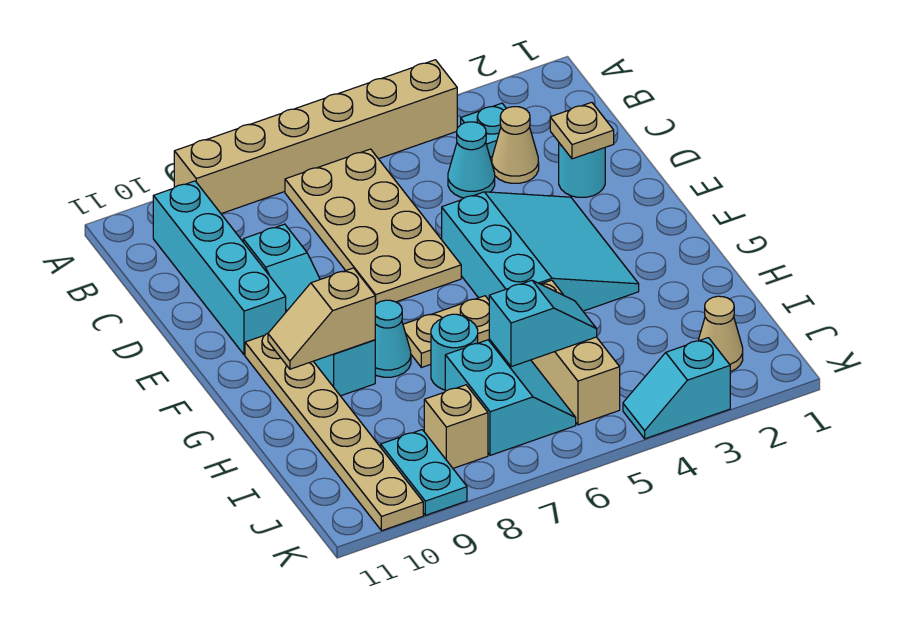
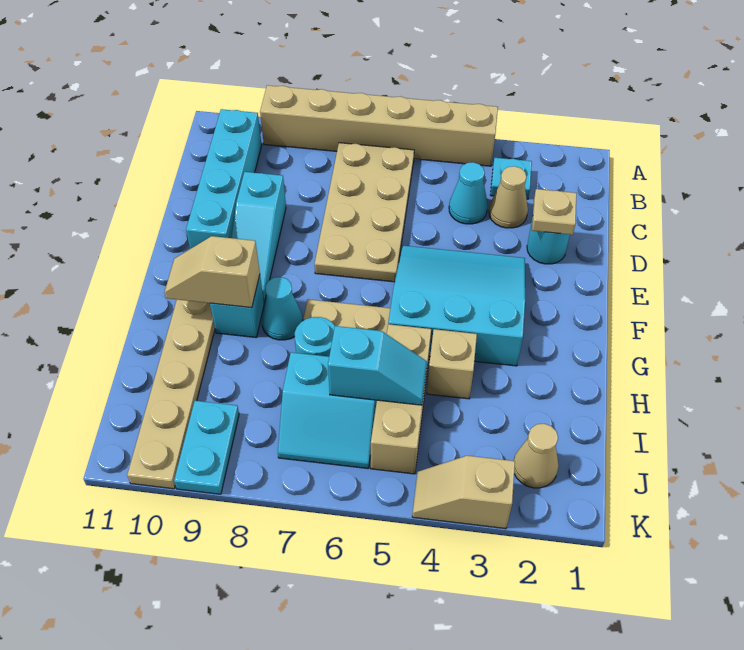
cyan 3x3 slope [442,192,639,311] -> cyan 3x3 slope turned to [388,246,525,366]
cyan 2x2 slope [445,340,576,455] -> cyan 2x2 slope turned to [278,352,377,469]
tan 1x1 brick [424,385,488,468] -> tan 1x1 brick moved to [427,329,477,399]
cyan 1x2 slope [623,338,730,439] -> tan 1x2 slope [412,456,515,529]

